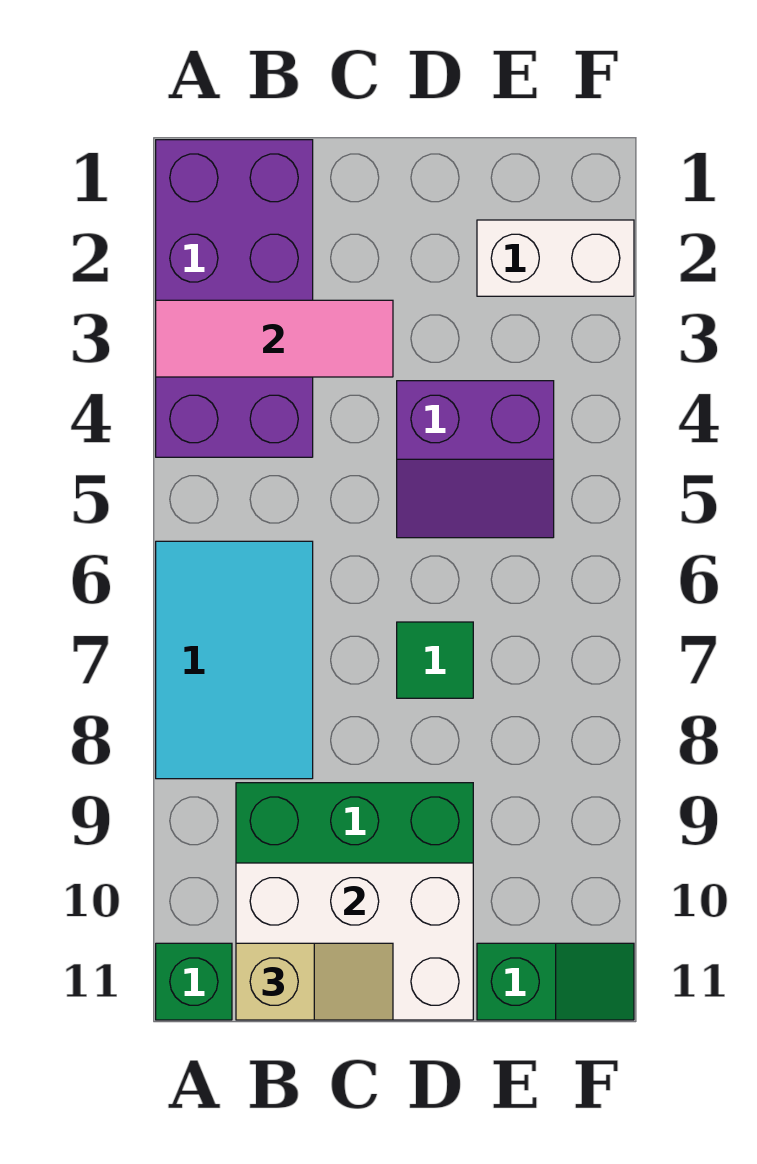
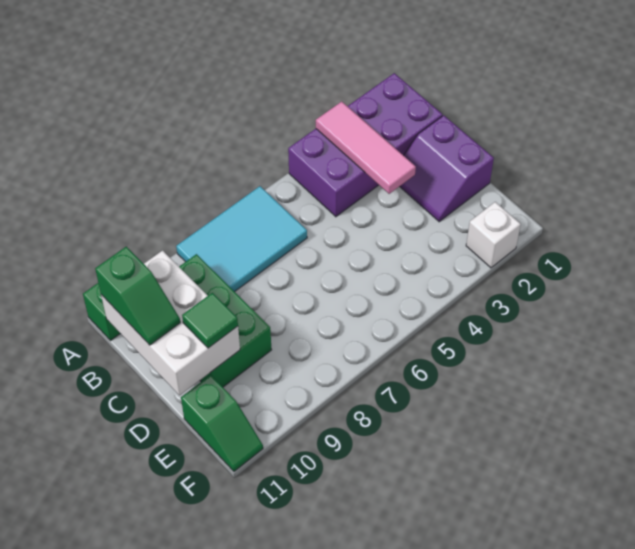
tan 1x2 slope [236,943,393,1020] -> green 1x2 slope [95,247,180,345]
purple 2x2 slope [397,381,554,538] -> purple 2x2 slope moved to [400,115,494,222]
green 1x1 tile [397,622,473,698] -> green 1x1 tile moved to [182,293,238,348]
white 1x2 brick [477,220,634,296] -> white 1x1 brick [466,202,521,268]

